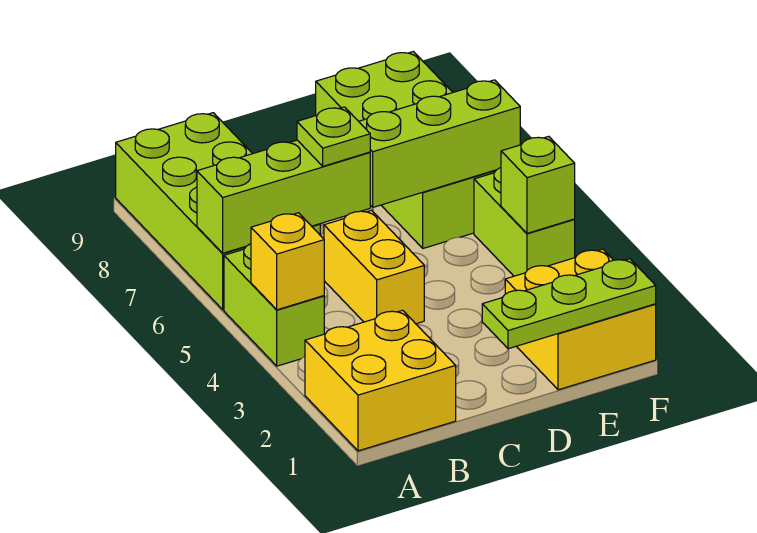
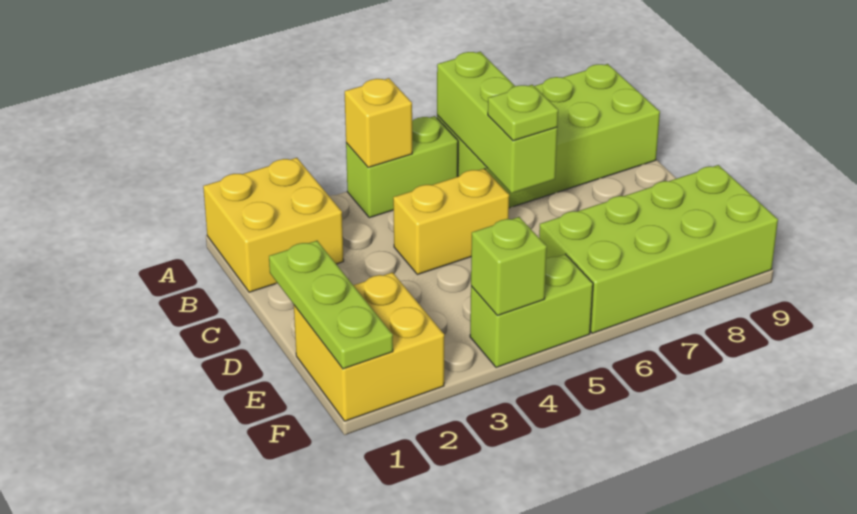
lime 1x3 brick [359,80,520,207] -> none

